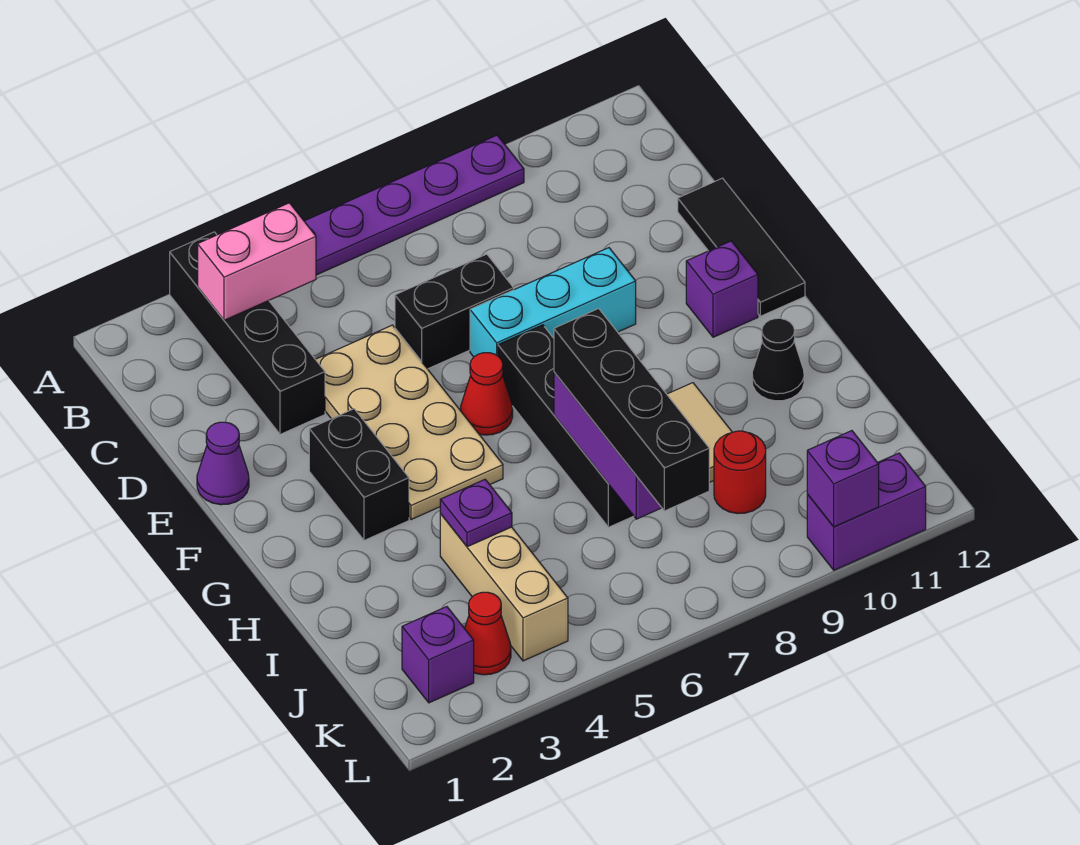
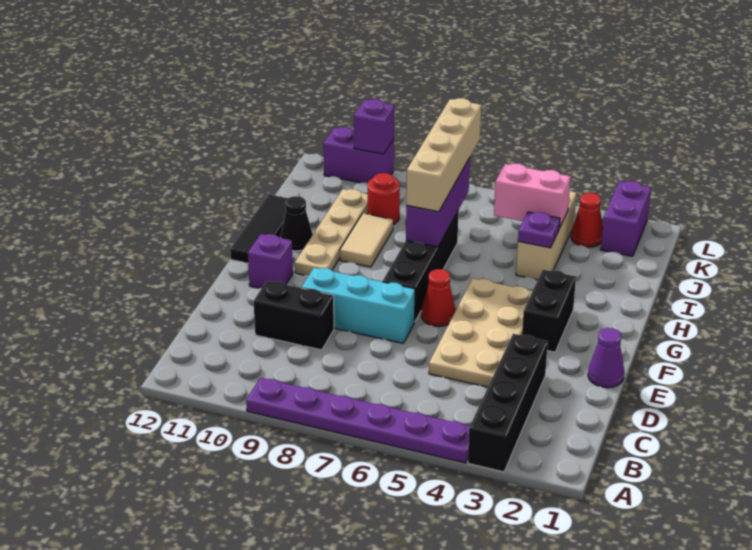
pink 1x2 brick [198,203,316,320] -> pink 1x2 brick moved to [494,164,571,228]
black 1x2 brick [395,254,514,369] -> black 1x2 brick moved to [254,281,334,350]
black 1x3 tile [678,178,805,316] -> black 1x3 tile moved to [230,195,288,263]
none -> tan 1x4 plate [295,189,368,276]
black 1x4 brick [554,309,709,511] -> tan 1x4 brick [406,98,481,212]
purple 1x1 brick [402,607,474,703] -> purple 1x2 brick [601,181,651,256]

